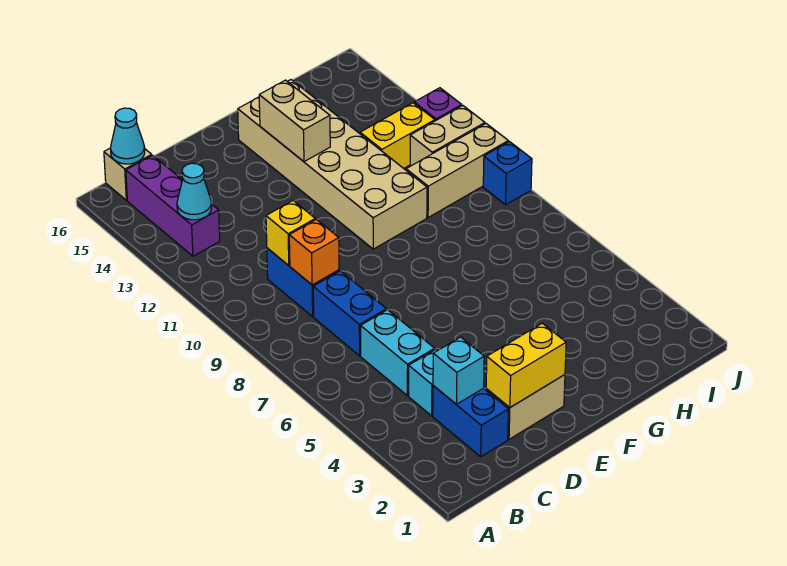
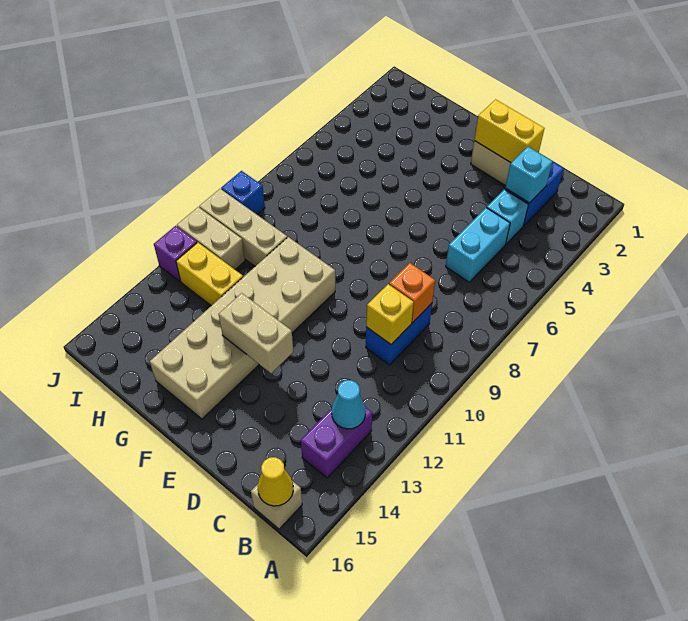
purple 1x3 brick [126,155,220,256] -> purple 1x2 brick [301,407,372,478]
cyan 1x1 cone [110,108,145,164] -> yellow 1x1 cone [258,457,293,506]
blue 1x2 brick [313,271,386,356] -> none
tan 1x2 brick [259,80,330,162] -> tan 1x2 brick turned to [219,293,293,373]

